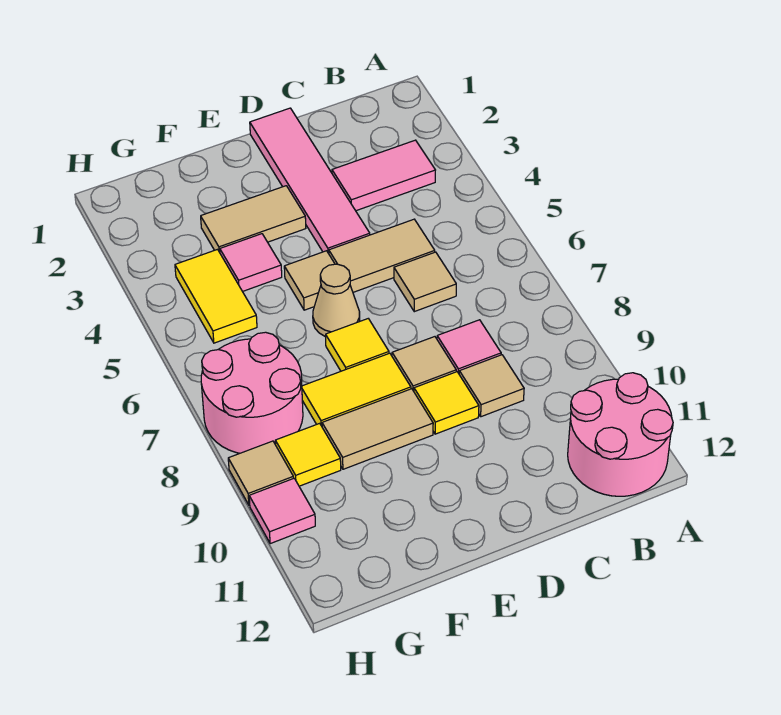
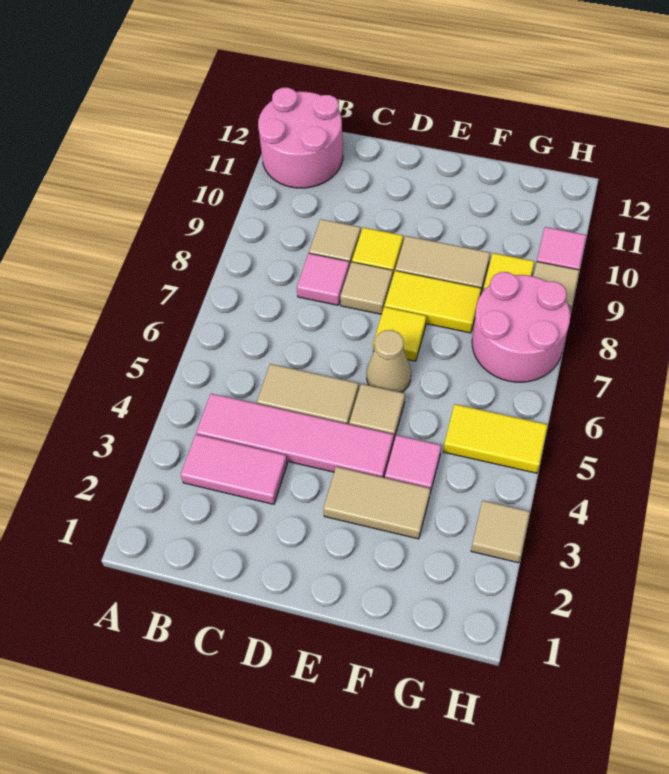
tan 1x1 tile [394,252,456,312] -> tan 1x1 tile moved to [471,501,530,563]
pink 1x4 tile [250,108,370,254] -> pink 1x4 tile turned to [196,394,394,478]
yellow 1x2 tile [175,250,257,343] -> yellow 1x2 tile turned to [443,404,548,473]

